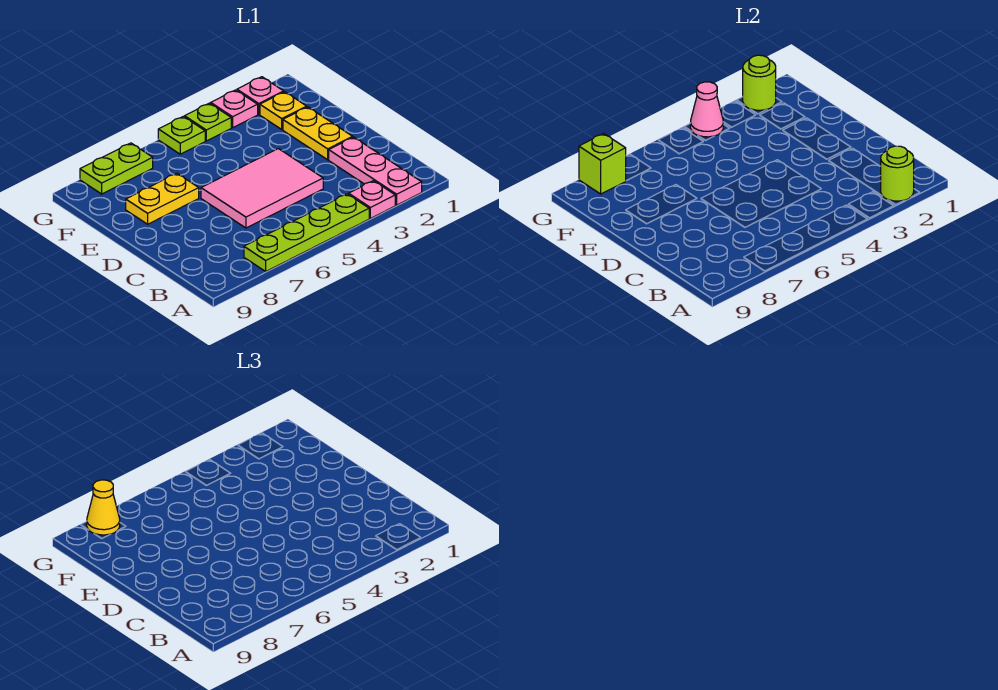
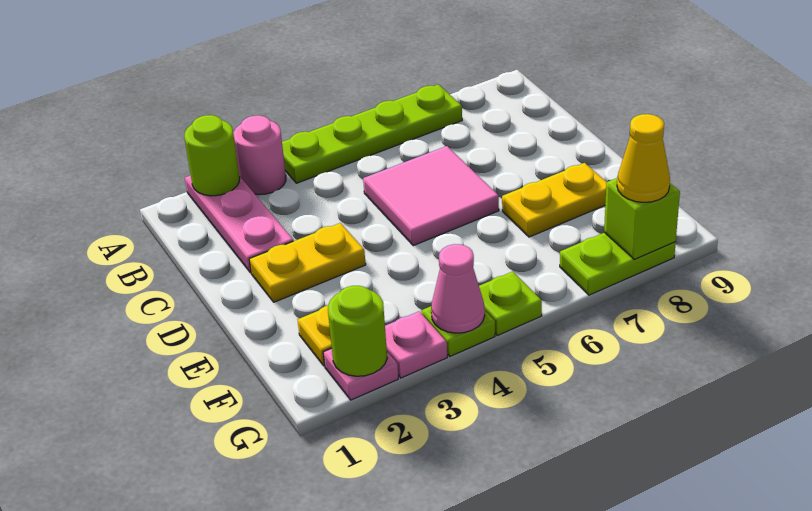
pink 1x1 plate [349,181,395,218] -> pink 1x1 round brick [233,115,286,195]
pink 2x3 tile [201,149,323,228] -> pink 2x2 tile [363,146,499,246]
yellow 1x2 plate [283,107,353,160] -> yellow 1x2 plate turned to [249,223,366,302]

